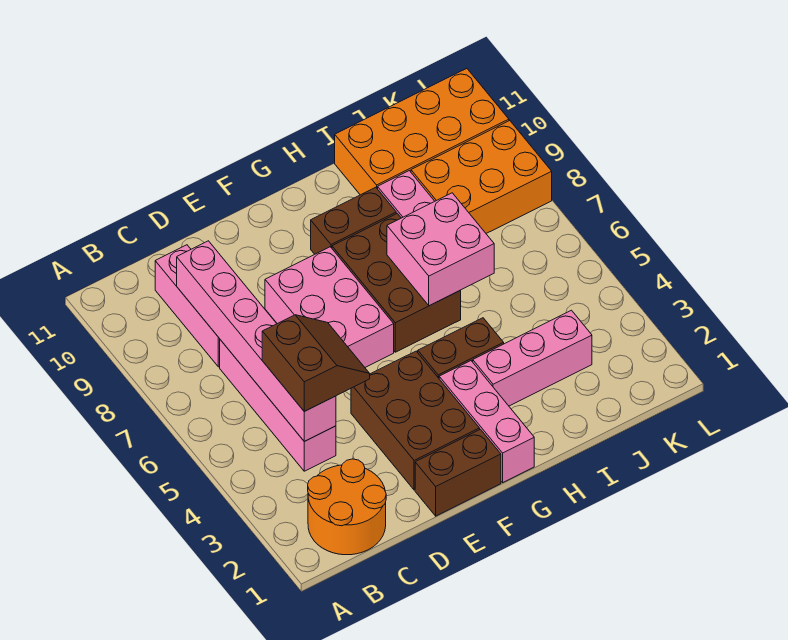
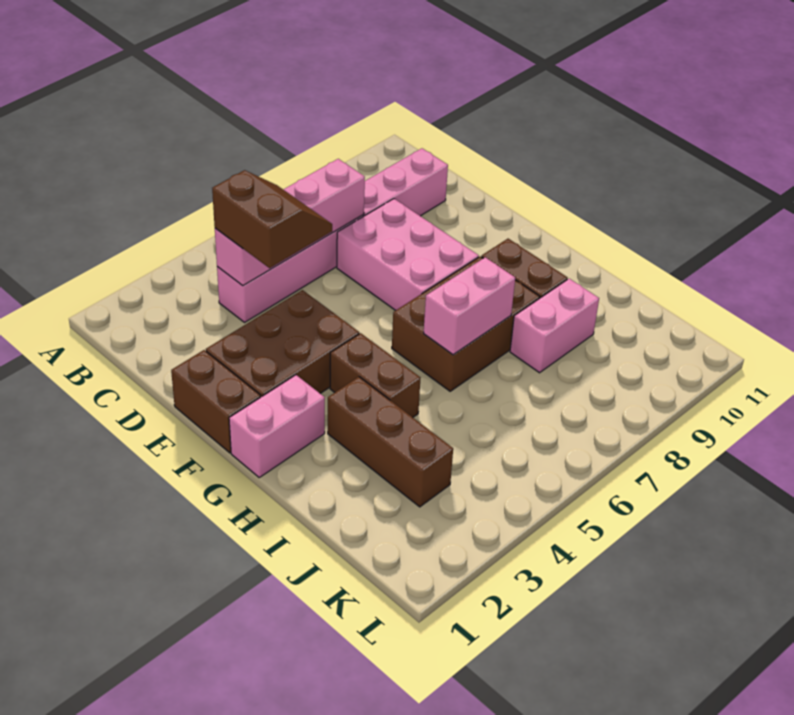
orange 2x2 round brick [308,459,386,555] -> none
pink 1x6 brick [177,241,336,441] -> pink 1x4 brick [215,159,365,286]
brown 2x2 slope [262,315,370,411] -> brown 2x2 slope turned to [212,170,332,268]
pink 2x3 brick [265,247,394,367] -> pink 2x3 brick turned to [337,199,479,310]
pink 1x3 brick [439,361,534,482] -> pink 1x2 brick [229,375,325,477]
pink 1x3 brick [473,310,592,406] -> brown 1x3 brick [328,377,453,507]
pink 2x2 brick [387,193,494,306] -> pink 1x2 brick [424,257,515,355]
orange 2x4 brick [335,69,509,195] -> none
orange 2x3 brick [411,121,552,233] -> none

